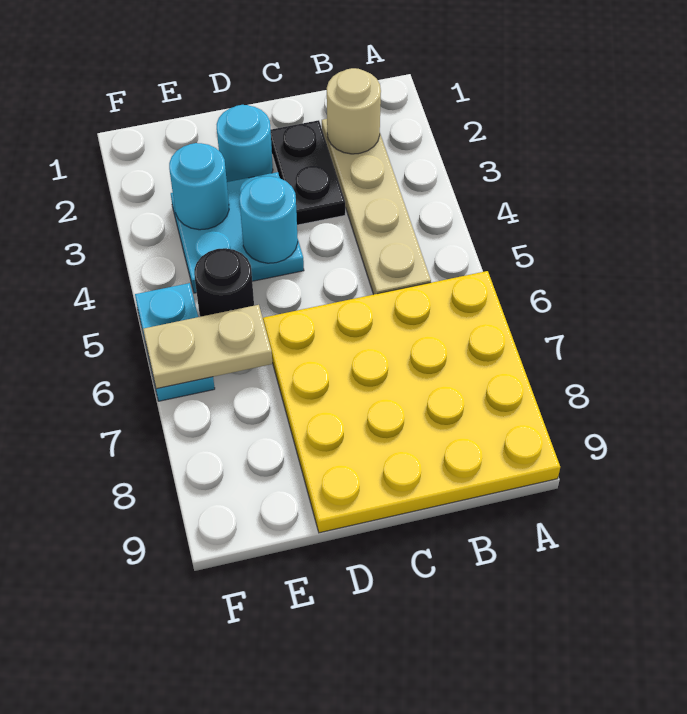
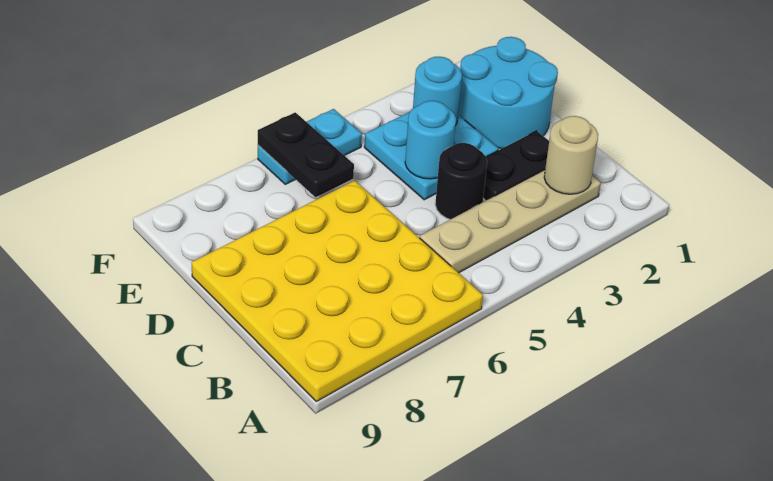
cyan 1x1 round brick [217,105,273,182] -> cyan 2x2 round brick [458,37,558,149]
black 1x1 round brick [194,248,254,317] -> black 1x1 round brick moved to [435,143,487,219]
tan 1x2 plate [143,305,273,389] -> black 1x2 plate [258,112,354,197]

